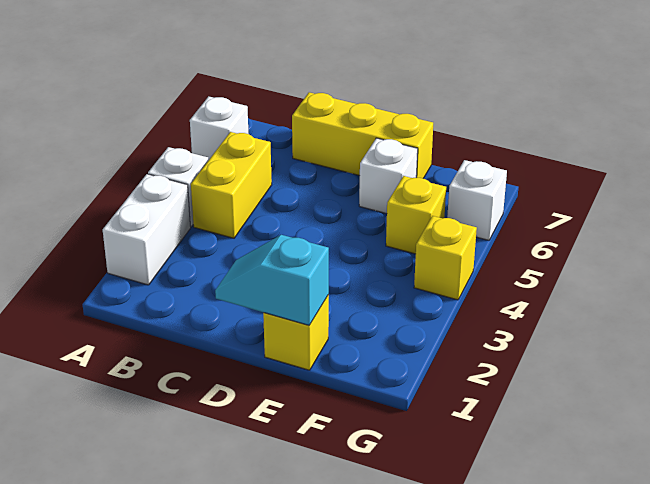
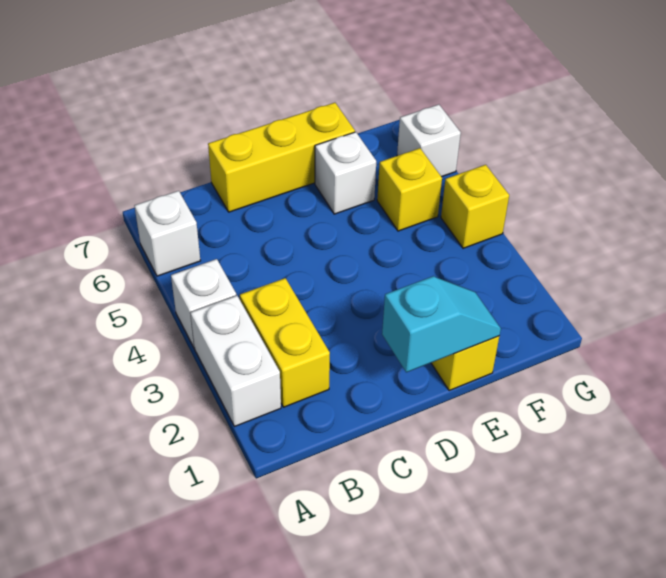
yellow 1x2 brick [191,132,272,238] -> yellow 1x2 brick moved to [240,278,330,407]
cyan 1x2 slope [215,235,329,325] -> cyan 1x2 slope turned to [382,276,501,372]

